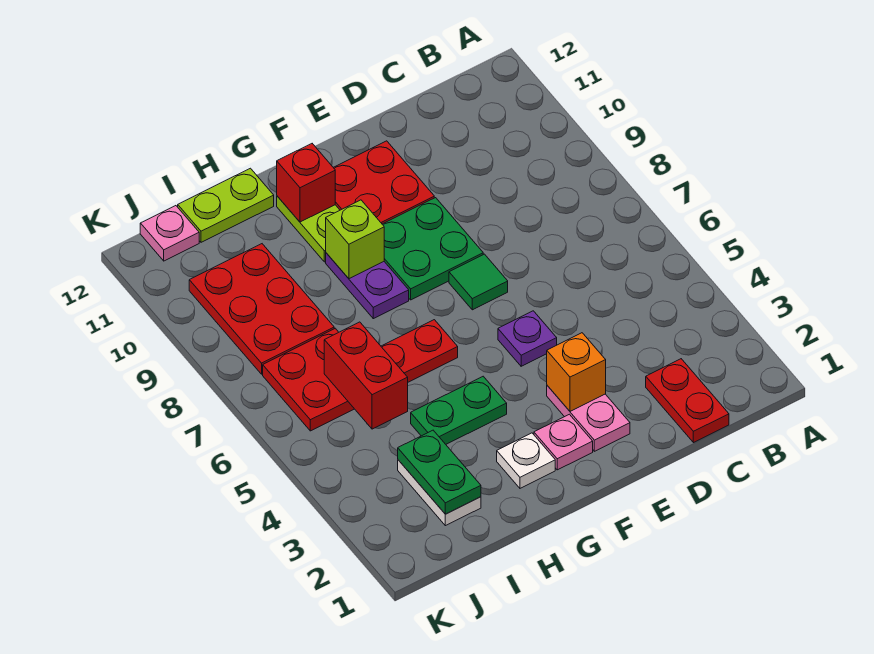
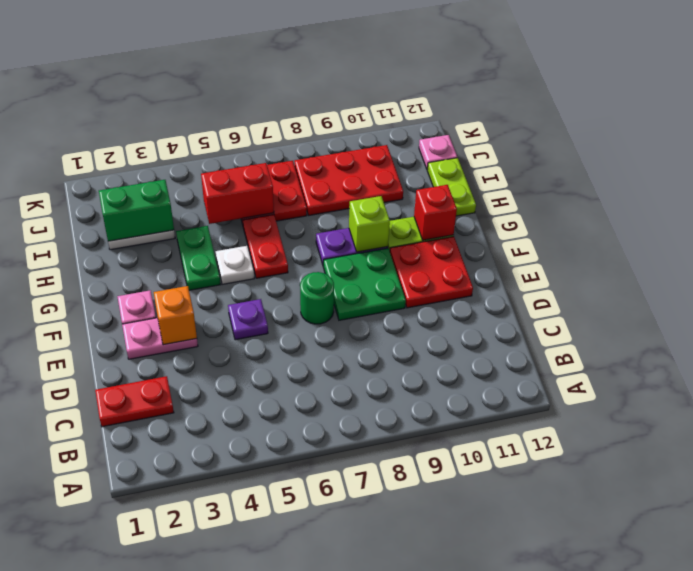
green 1x1 tile [449,254,508,310] -> green 1x1 round brick [300,272,334,324]
white 1x1 plate [497,433,555,488] -> white 1x1 plate moved to [216,246,254,285]
green 1x2 plate [398,430,481,514] -> green 1x2 brick [99,180,174,241]

